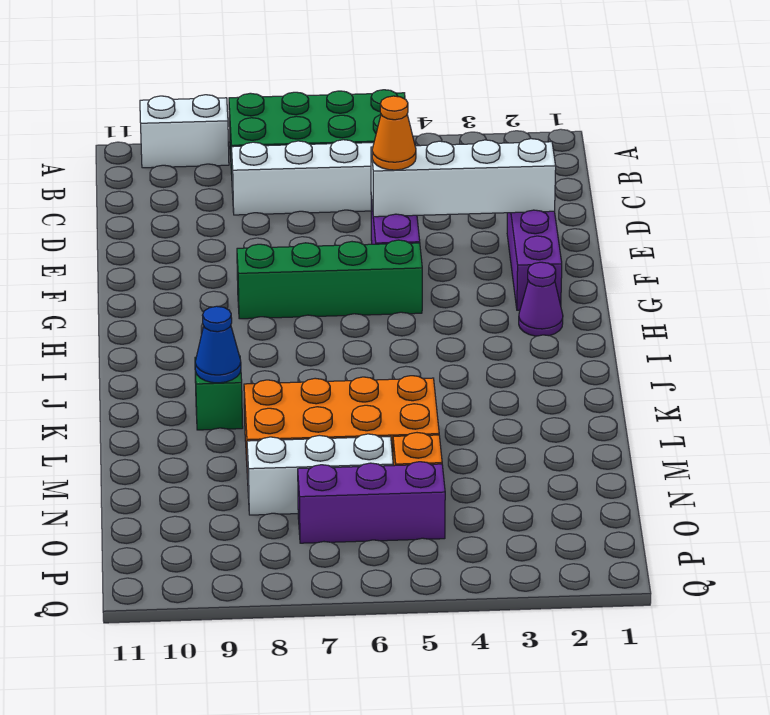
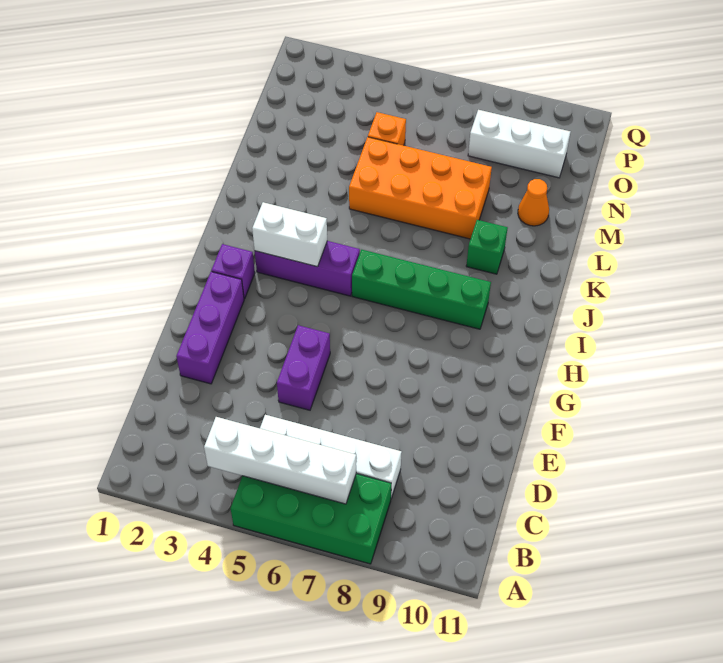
white 1x2 brick [140,95,229,168] -> white 1x2 brick moved to [252,202,327,267]
white 1x4 brick [371,138,556,217] -> white 1x4 brick moved to [204,417,356,504]
orange 1x1 cone [372,96,416,170] -> orange 1x1 cone moved to [518,179,549,226]
green 1x4 brick [237,240,422,319] -> green 1x4 brick moved to [352,250,491,329]
purple 1x1 cone [519,262,563,336] -> purple 1x1 brick [211,244,255,299]
blue 1x1 cone [195,306,241,383] -> none
white 1x3 brick [247,434,393,515] -> white 1x3 brick moved to [468,110,570,178]
purple 1x3 brick [298,462,445,543] -> purple 1x3 brick moved to [255,241,360,296]

